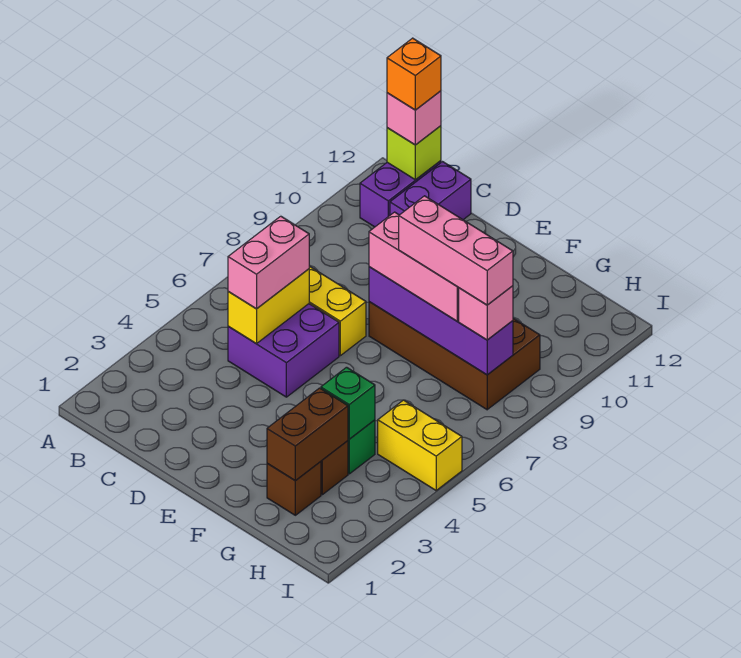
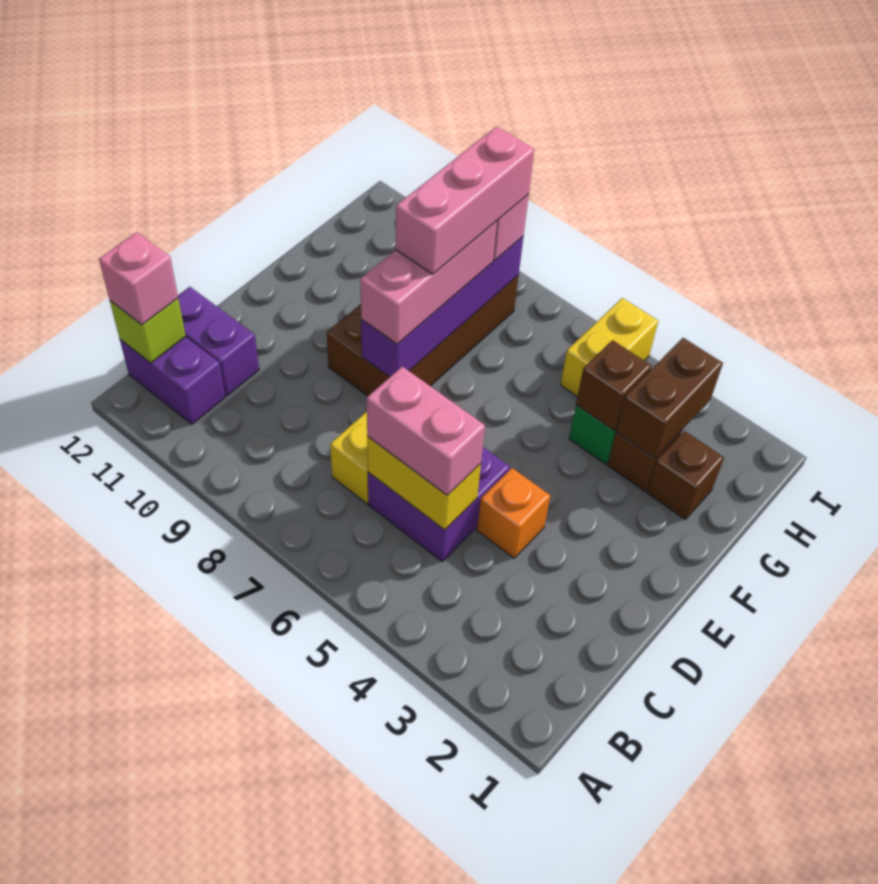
orange 1x1 brick [387,38,441,110] -> orange 1x1 brick moved to [477,468,550,558]
brown 1x2 brick [267,388,348,481] -> brown 1x2 brick turned to [616,338,723,458]
green 1x1 brick [321,367,375,439] -> brown 1x1 brick [576,340,652,430]

